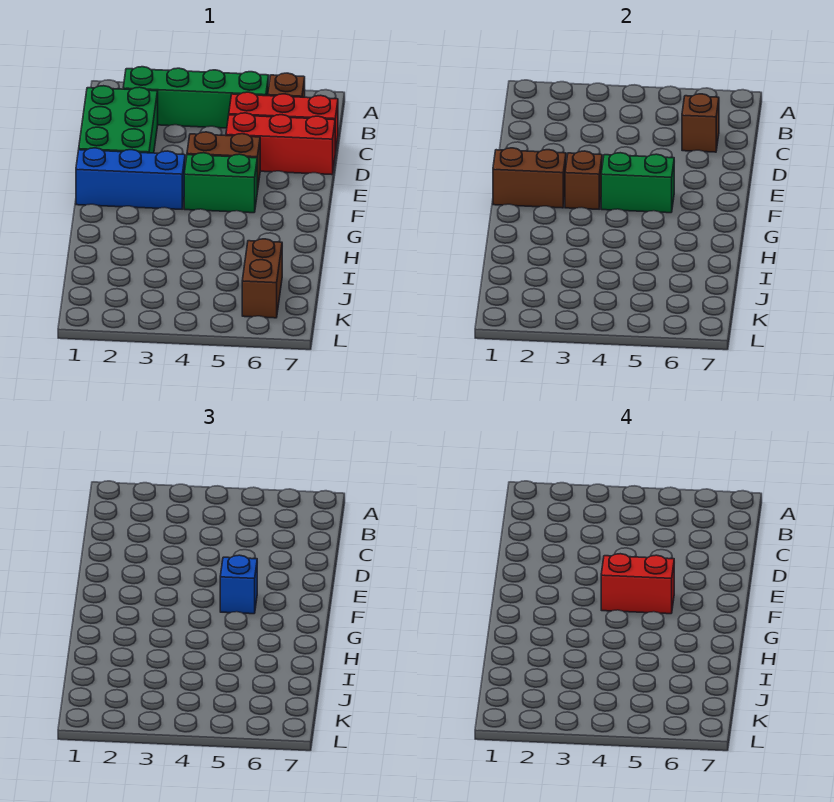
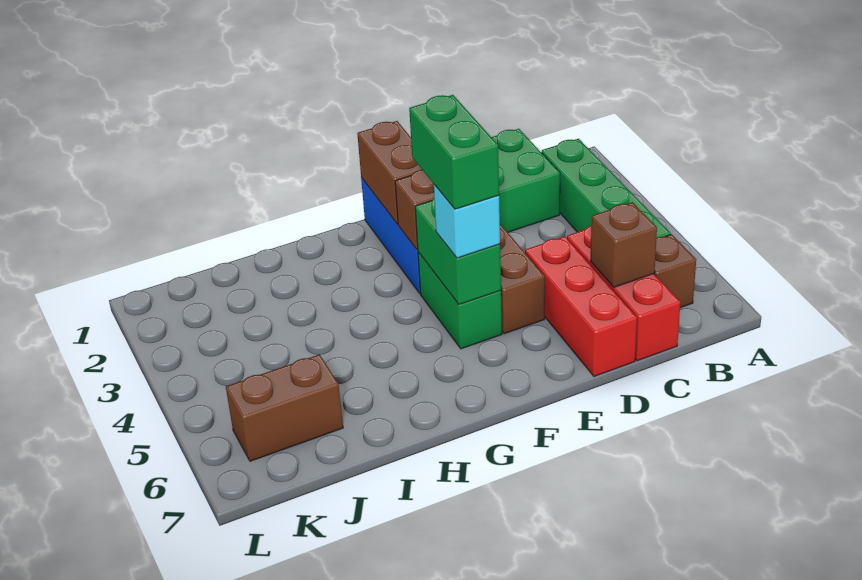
red 1x2 brick [601,554,674,614] -> green 1x2 brick [409,95,499,209]
blue 1x1 brick [220,555,257,614] -> cyan 1x1 brick [434,185,500,258]

